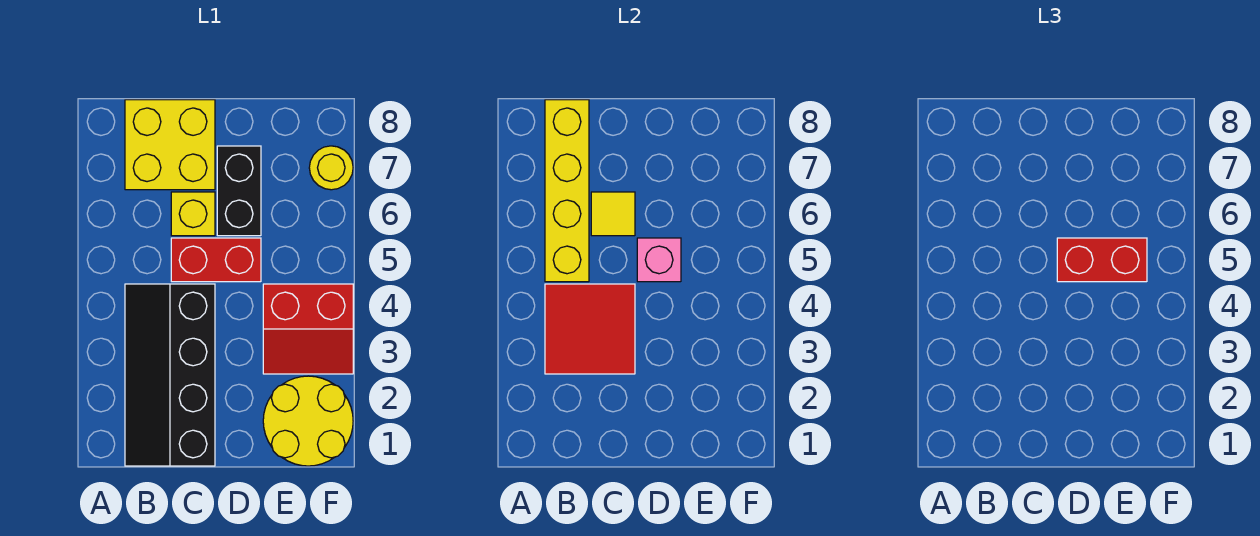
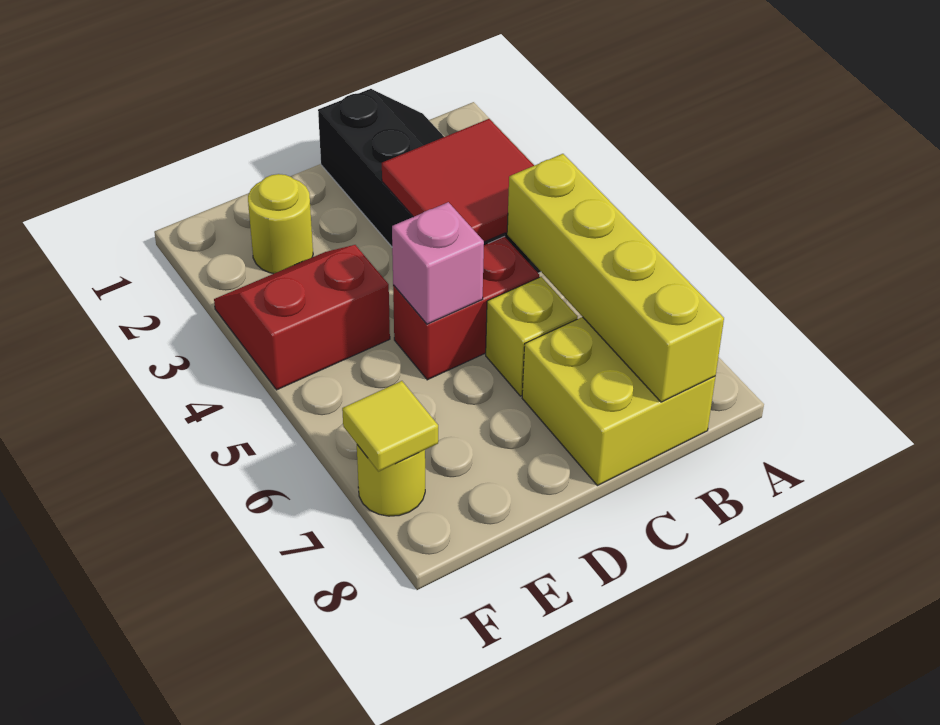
yellow 1x1 tile [591,192,635,236] -> yellow 1x1 tile moved to [342,381,438,472]
red 1x2 brick [1057,238,1147,282] -> none
black 1x2 brick [217,146,261,236] -> none
yellow 2x2 round brick [263,376,353,466] -> yellow 1x1 round brick [248,174,313,274]

